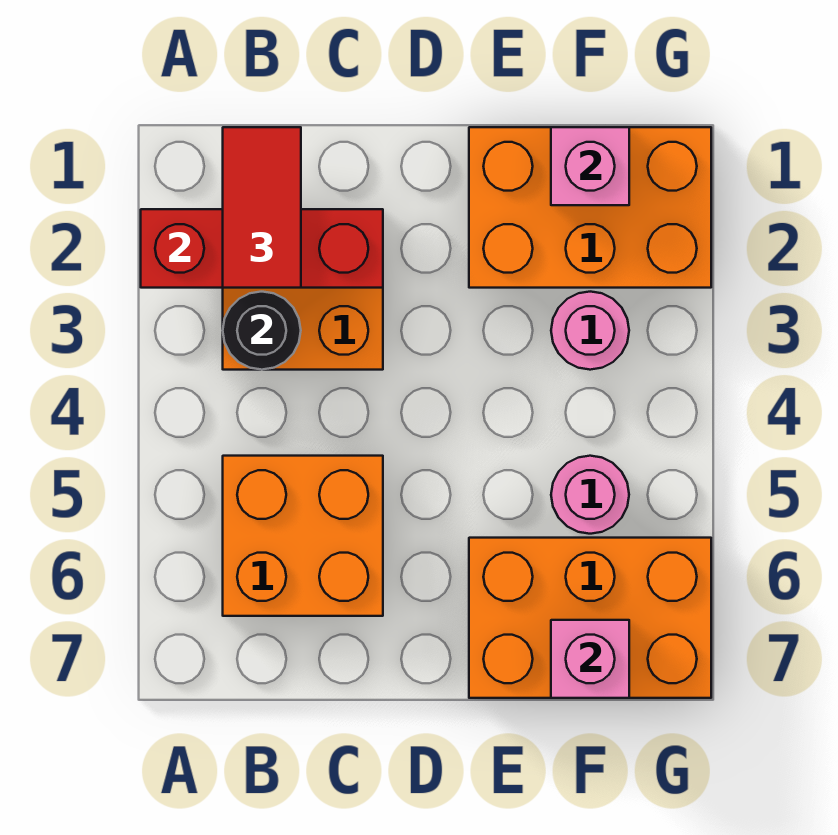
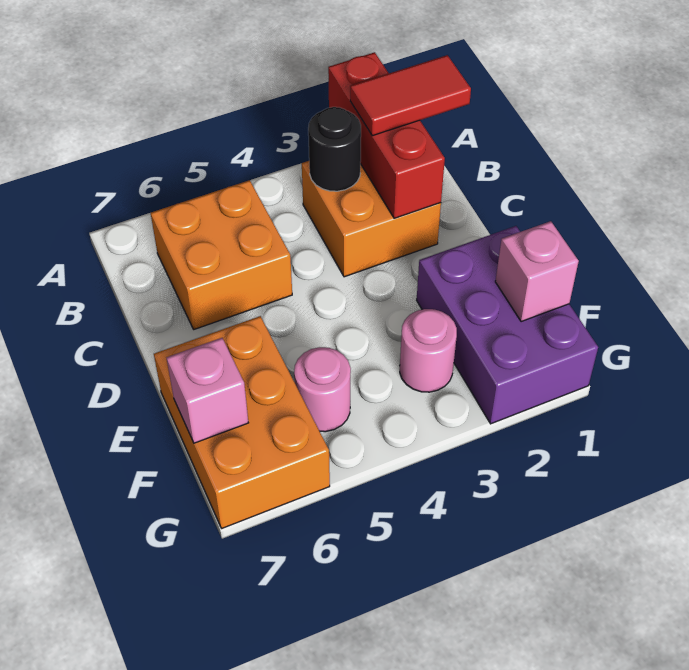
orange 2x3 brick [469,127,711,288] -> purple 2x3 brick [417,226,598,424]

